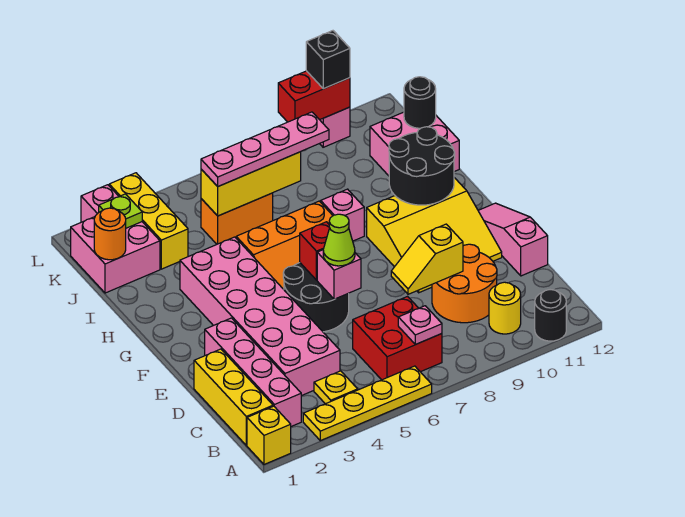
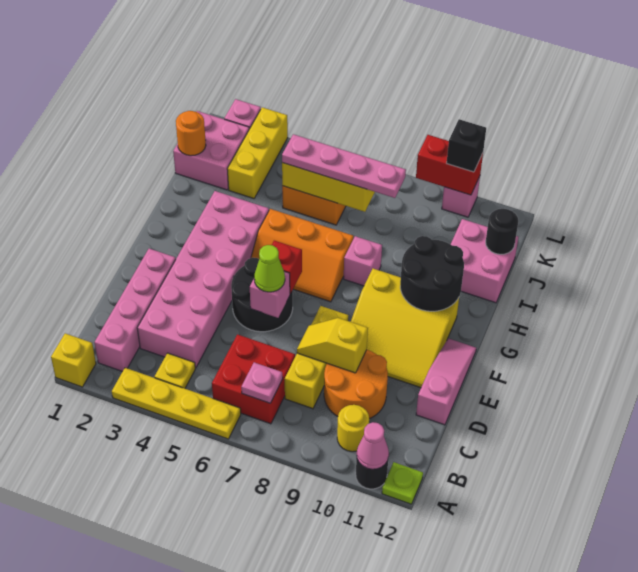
none -> pink 1x1 cone [357,422,389,469]
yellow 1x3 brick [194,349,273,445] -> yellow 1x3 brick moved to [285,306,349,409]
lime 1x1 plate [99,194,142,228] -> lime 1x1 plate moved to [382,462,423,504]

